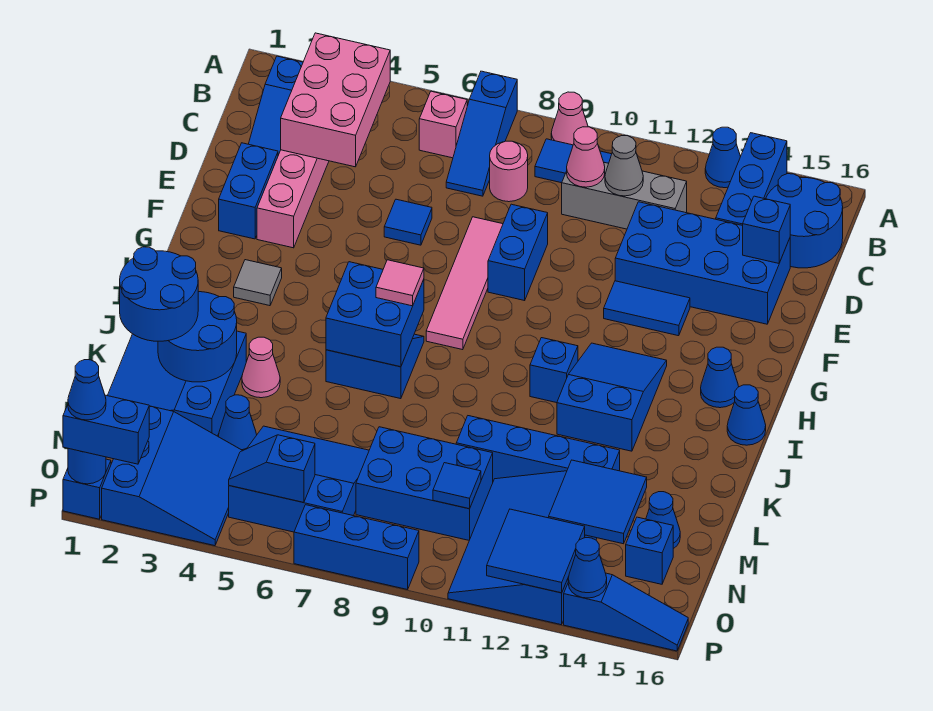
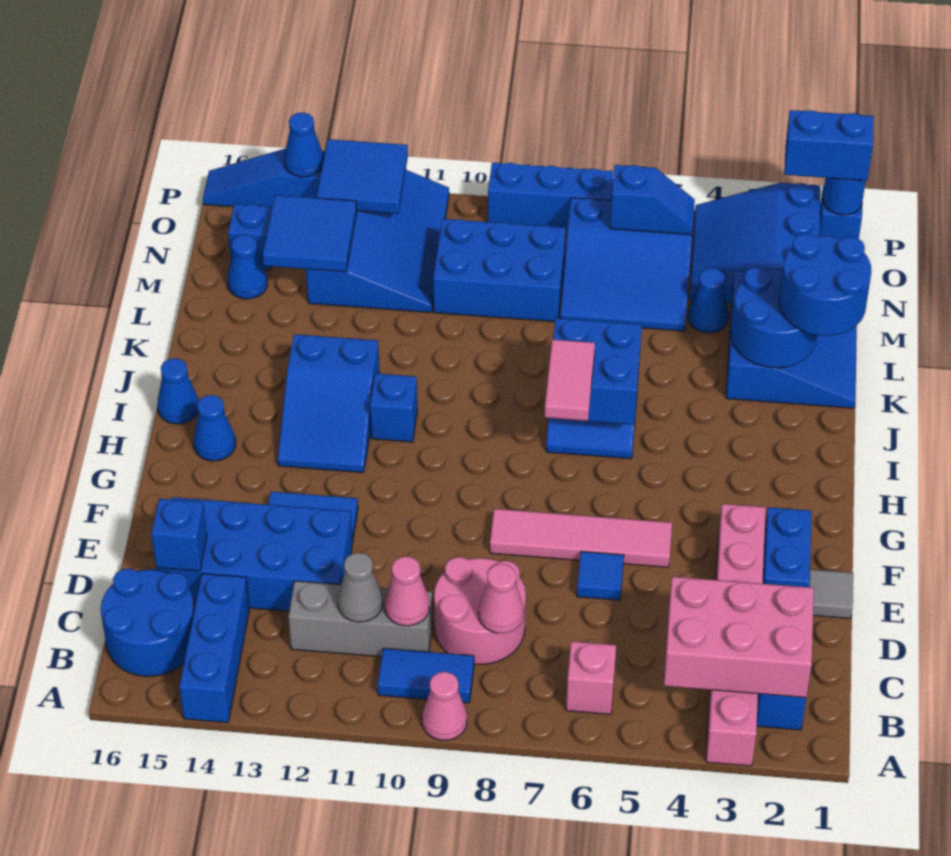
blue 1x3 slope [446,71,517,196] -> none
blue 1x1 cone [705,127,741,188] -> none
pink 2x3 brick [281,33,390,167] -> pink 2x3 brick turned to [664,577,814,698]
pink 1x1 round brick [490,141,528,202] -> pink 2x2 round brick [434,557,526,664]
pink 1x4 tile [426,217,503,350] -> pink 1x4 tile turned to [490,509,672,567]
blue 1x2 brick [488,204,548,301] -> none
grey 1x1 tile [234,260,282,306] -> grey 1x1 tile moved to [809,569,853,619]
pink 1x1 tile [376,260,424,306] -> pink 1x2 tile [545,339,595,421]
pink 1x1 cone [242,337,280,398] -> pink 1x1 cone moved to [479,564,524,633]
blue 1x4 brick [456,416,620,481] -> none
blue 1x1 tile [433,463,481,509] -> none
blue 1x1 cone [68,360,106,420] -> none

